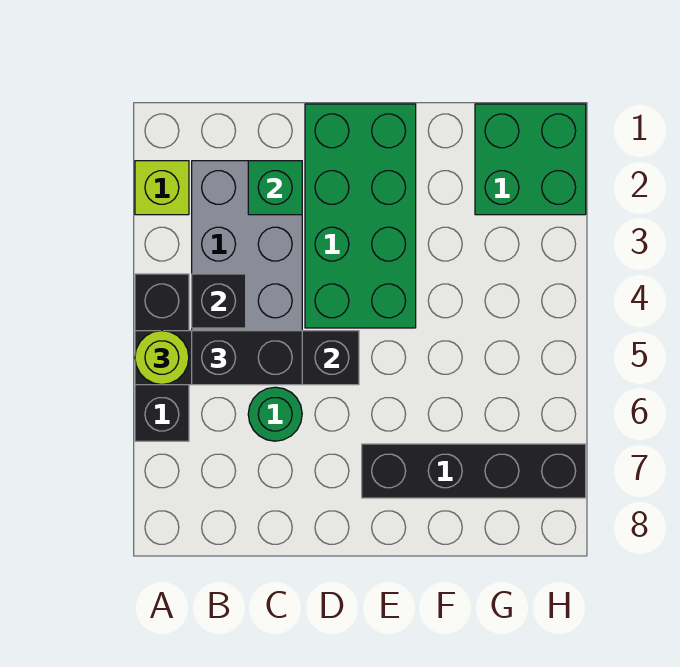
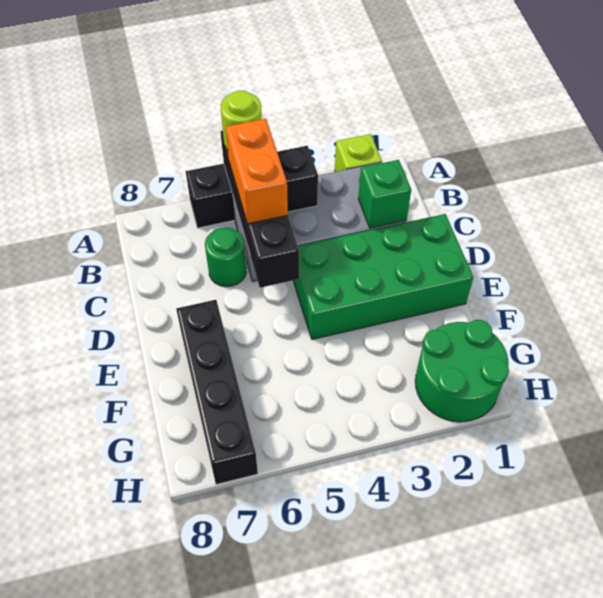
black 1x2 brick [192,331,302,385] -> orange 1x2 brick [226,119,288,224]
green 2x2 brick [475,104,586,215] -> green 2x2 round brick [415,320,509,422]

